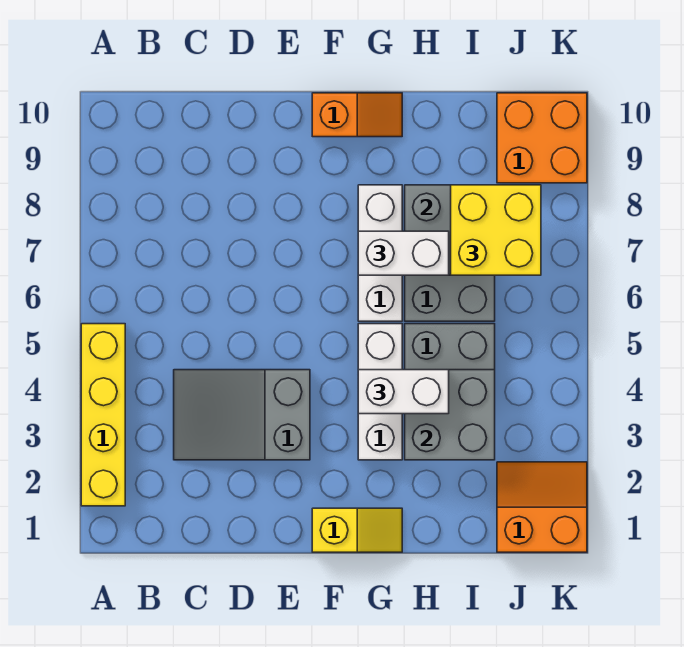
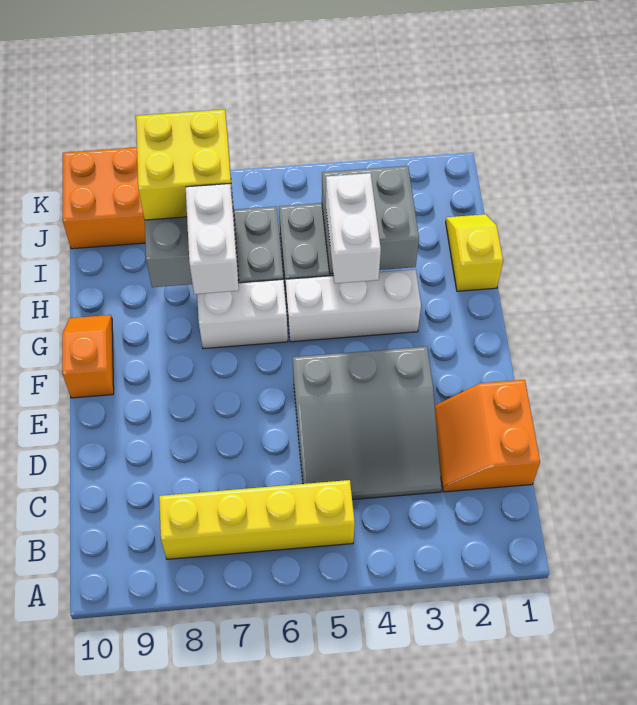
yellow 1x4 brick [81,324,125,506] -> yellow 1x4 brick moved to [159,480,355,559]
grey 2x3 slope [174,370,310,460] -> grey 3x3 slope [293,347,442,500]
yellow 1x2 slope [312,508,402,552] -> yellow 1x2 slope moved to [446,214,503,291]
white 1x3 brick [358,185,402,321] -> white 1x2 brick [197,279,288,349]
orange 2x2 slope [497,462,587,552] -> orange 2x2 slope moved to [435,380,540,492]

